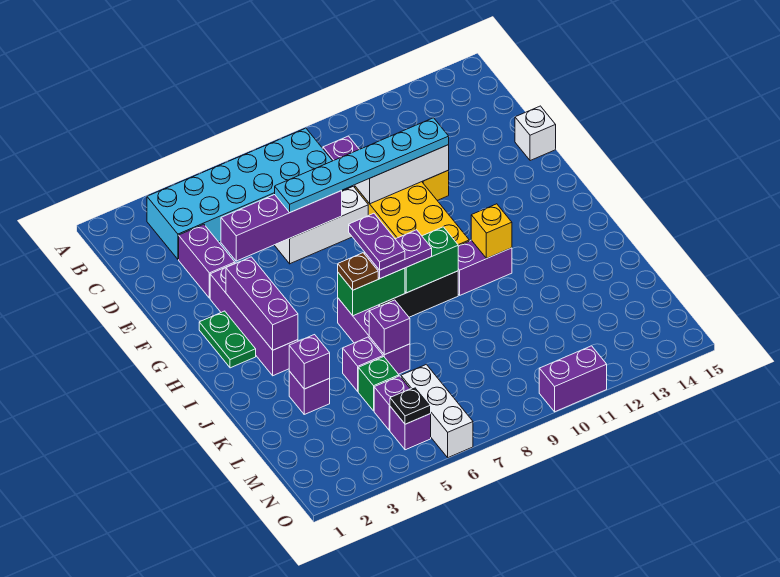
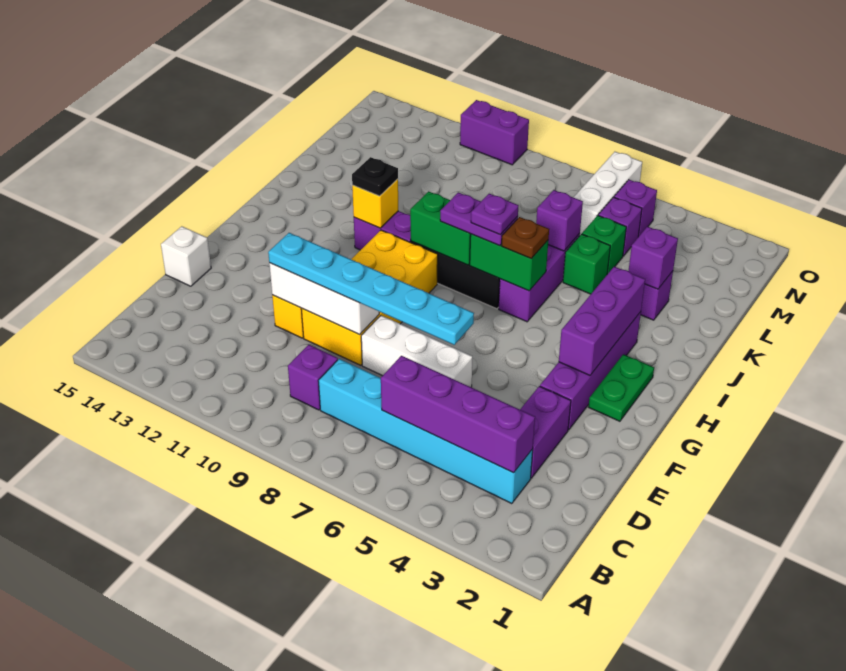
cyan 2x6 brick [147,128,332,259] -> cyan 1x6 brick [318,359,533,504]
purple 1x4 brick [221,191,342,261] -> purple 1x4 brick moved to [381,356,535,473]
purple 1x2 plate [349,213,405,270] -> purple 1x1 plate [471,194,518,235]
purple 1x1 brick [343,337,383,391] -> green 1x1 brick [563,234,610,294]
black 1x1 plate [390,387,431,424] -> black 1x1 plate moved to [352,157,398,196]

